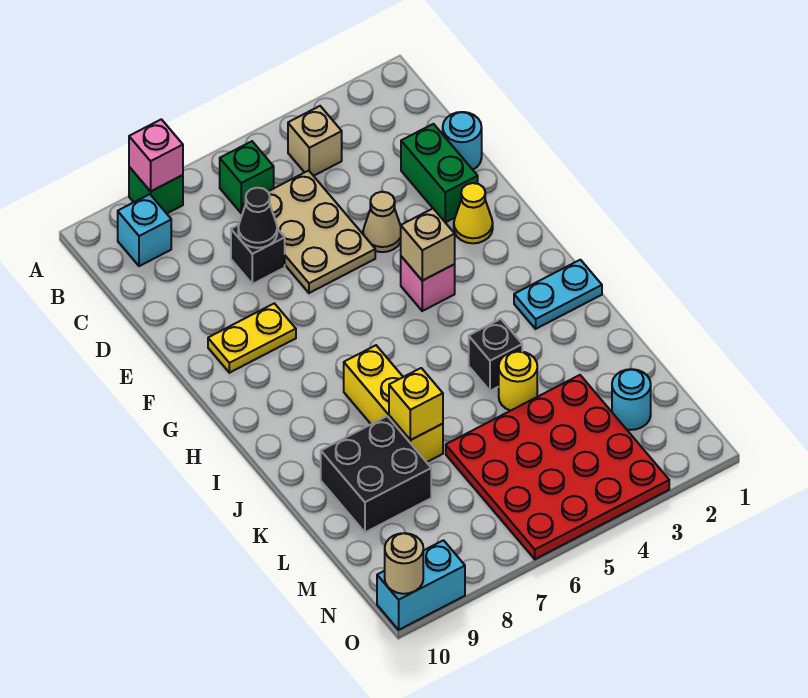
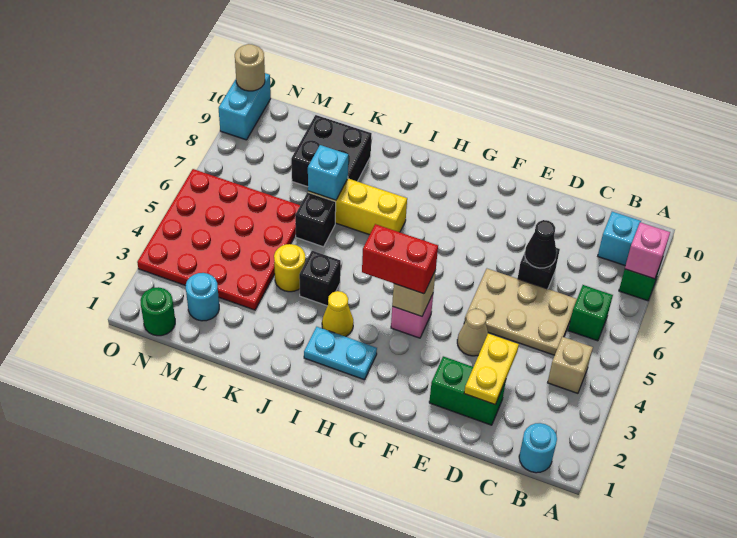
cyan 1x1 round brick [443,112,482,170] -> cyan 1x1 round brick moved to [519,423,557,473]
yellow 1x1 cone [454,183,493,243] -> yellow 1x1 cone moved to [322,291,354,337]
yellow 1x2 plate [208,303,296,373] -> yellow 1x2 plate moved to [464,334,519,404]
none -> red 1x2 brick [362,224,438,294]
cyan 1x2 plate [514,260,602,329] -> cyan 1x2 plate turned to [304,327,377,380]
none -> black 1x1 brick [295,192,336,247]
yellow 1x1 brick [389,368,443,440] -> cyan 1x1 brick [308,145,348,200]
none -> green 1x1 round brick [140,287,175,336]

